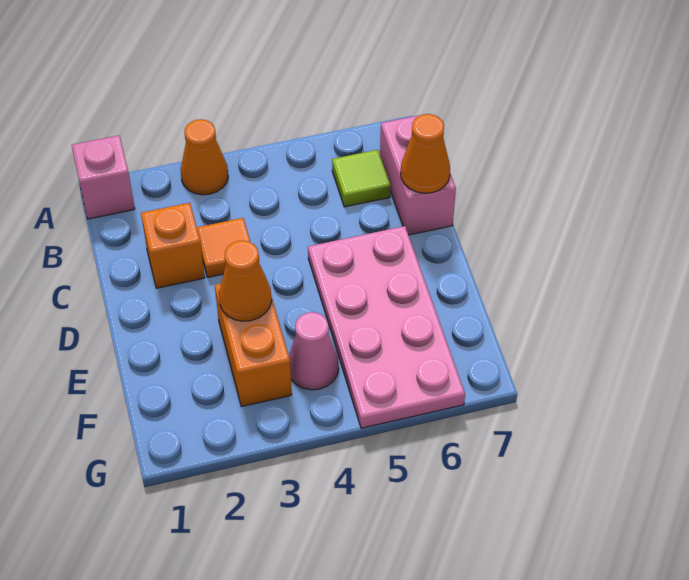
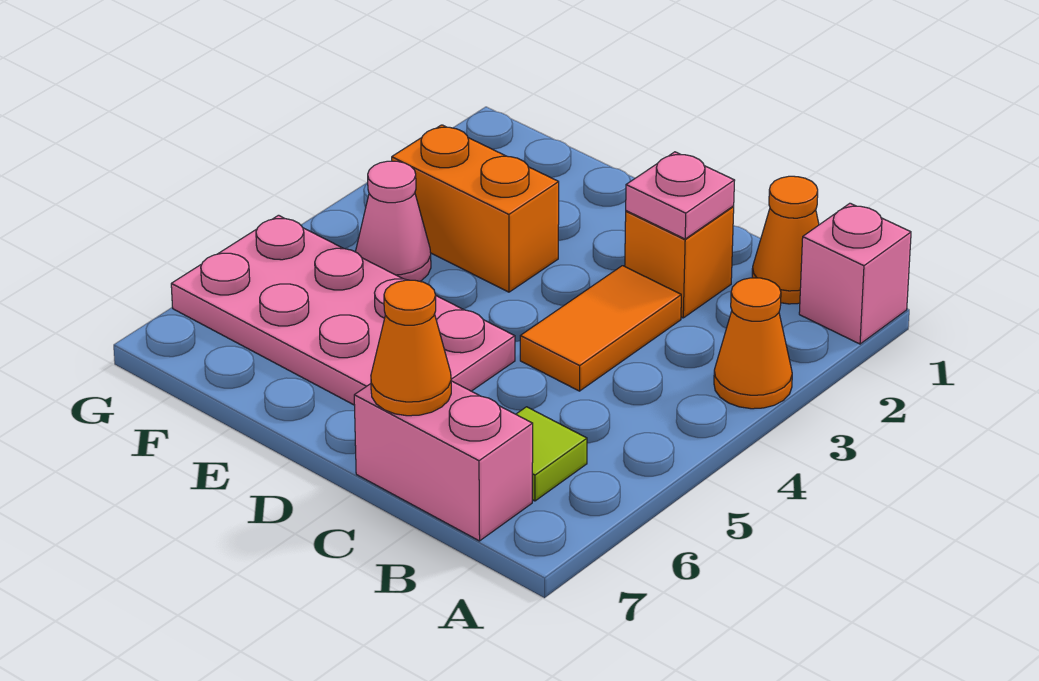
none -> pink 1x1 plate [626,152,735,239]
orange 1x1 tile [197,218,250,278] -> orange 1x2 tile [520,266,681,391]
orange 1x1 cone [219,241,272,321] -> orange 1x1 cone moved to [752,176,819,304]

